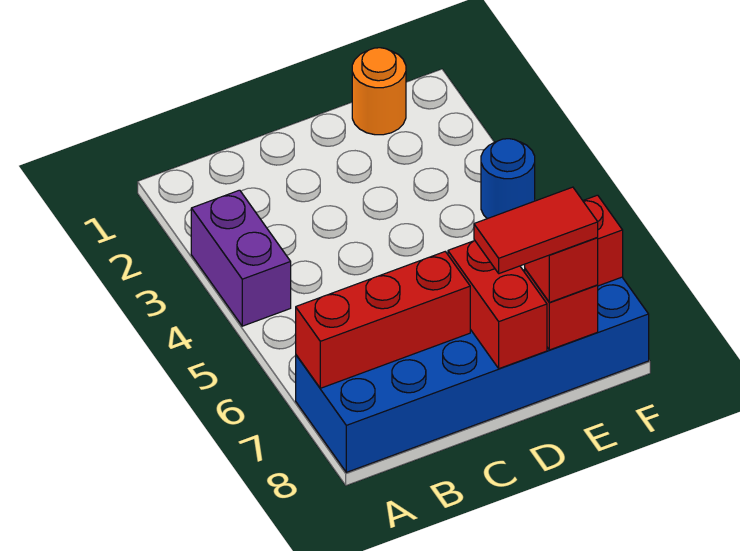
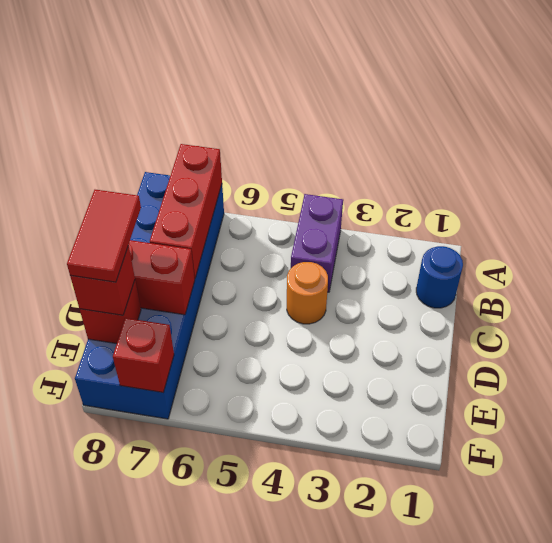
purple 1x2 brick [191,190,291,326] -> purple 1x2 brick turned to [291,194,343,292]
orange 1x1 round brick [352,48,406,135] -> orange 1x1 round brick moved to [287,262,328,324]
blue 1x1 round brick [481,139,535,219] -> blue 1x1 round brick moved to [416,246,463,308]

